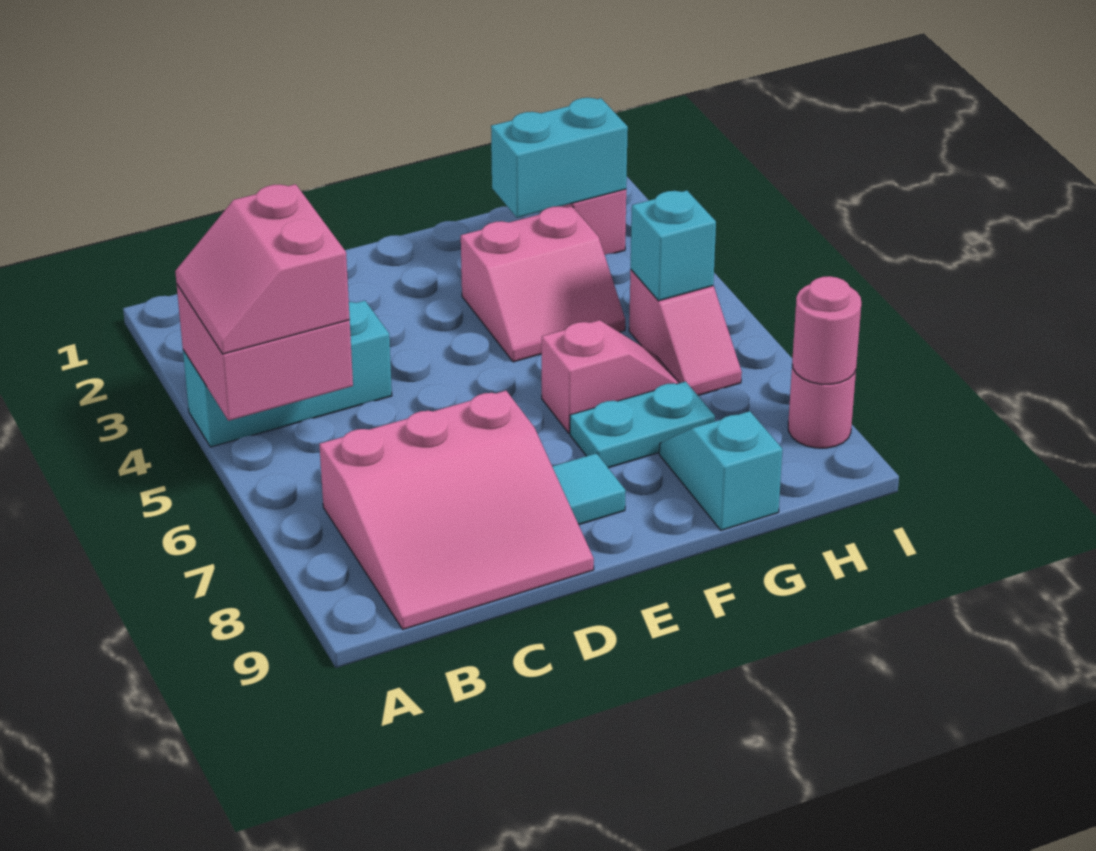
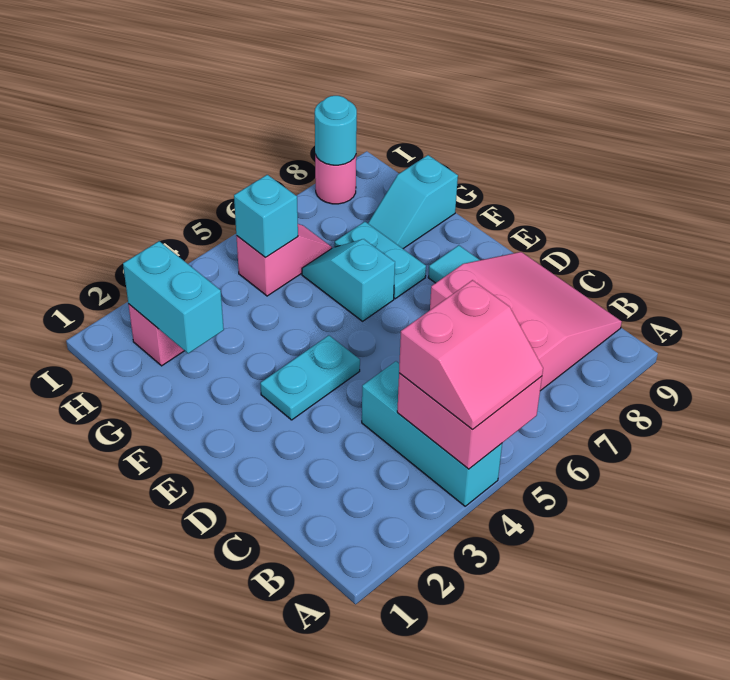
none -> cyan 1x2 plate [260,335,360,420]
pink 2x2 slope [461,206,625,362] -> none
pink 1x2 slope [542,320,679,433] -> cyan 1x2 slope [302,239,395,321]
pink 1x1 round brick [792,276,861,384] -> cyan 1x1 round brick [315,96,357,165]

